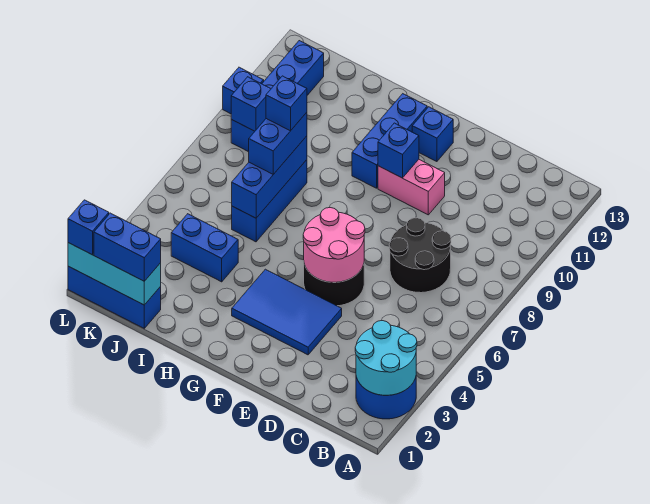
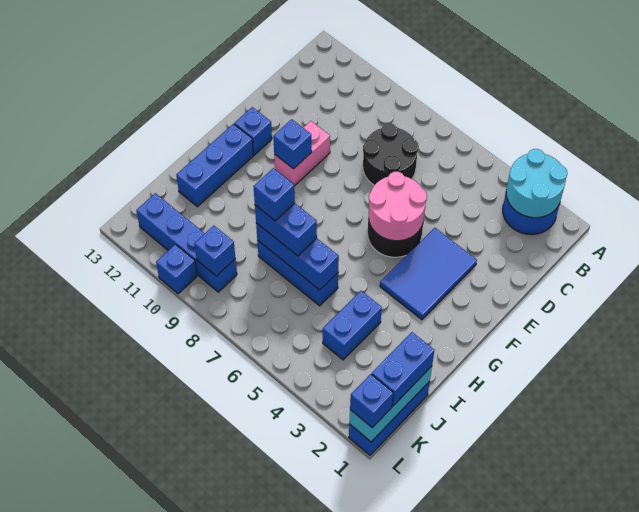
blue 1x3 brick [352,94,427,188] -> blue 1x3 brick turned to [176,124,253,207]

